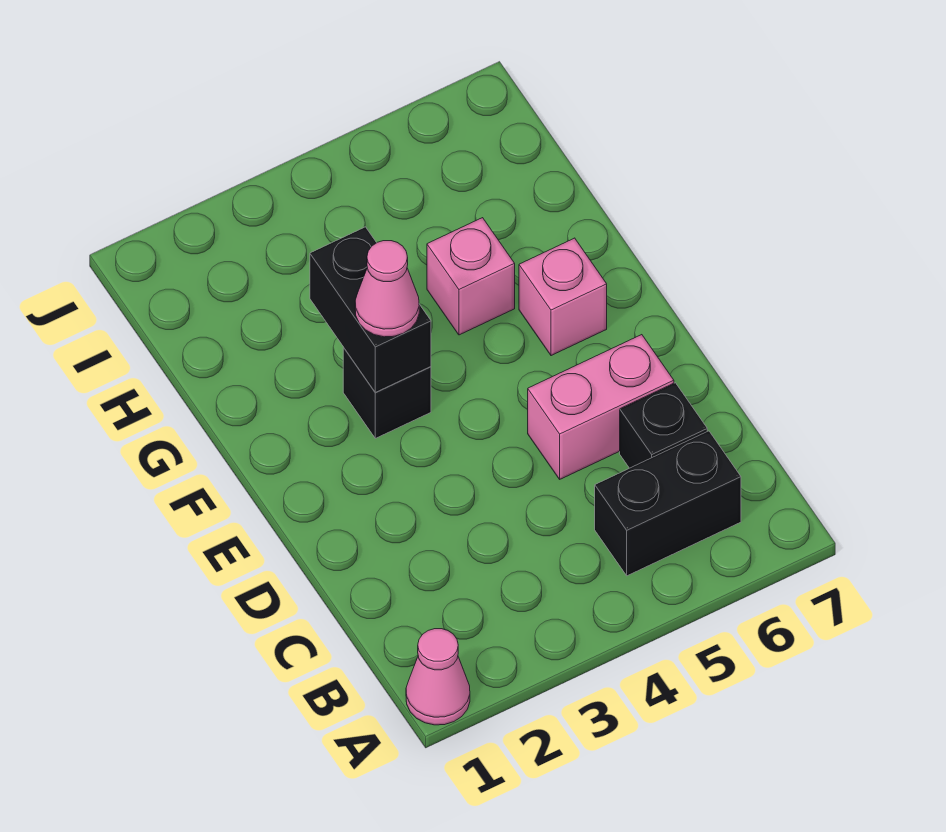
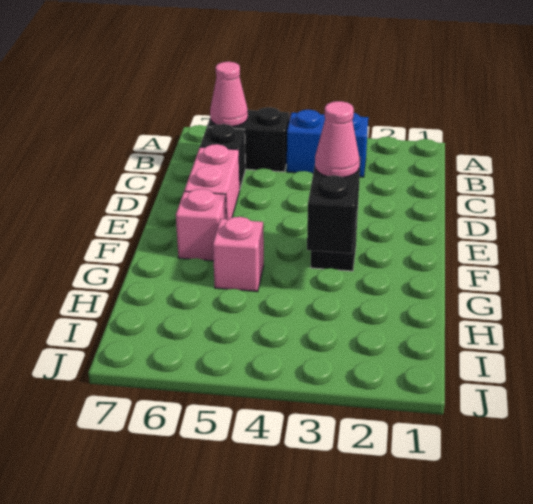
pink 1x1 cone [406,629,470,725] -> pink 1x1 cone moved to [210,62,248,127]
none -> blue 1x2 brick [287,110,368,177]
pink 1x2 brick [528,335,674,479] -> pink 1x2 brick turned to [184,144,240,219]

